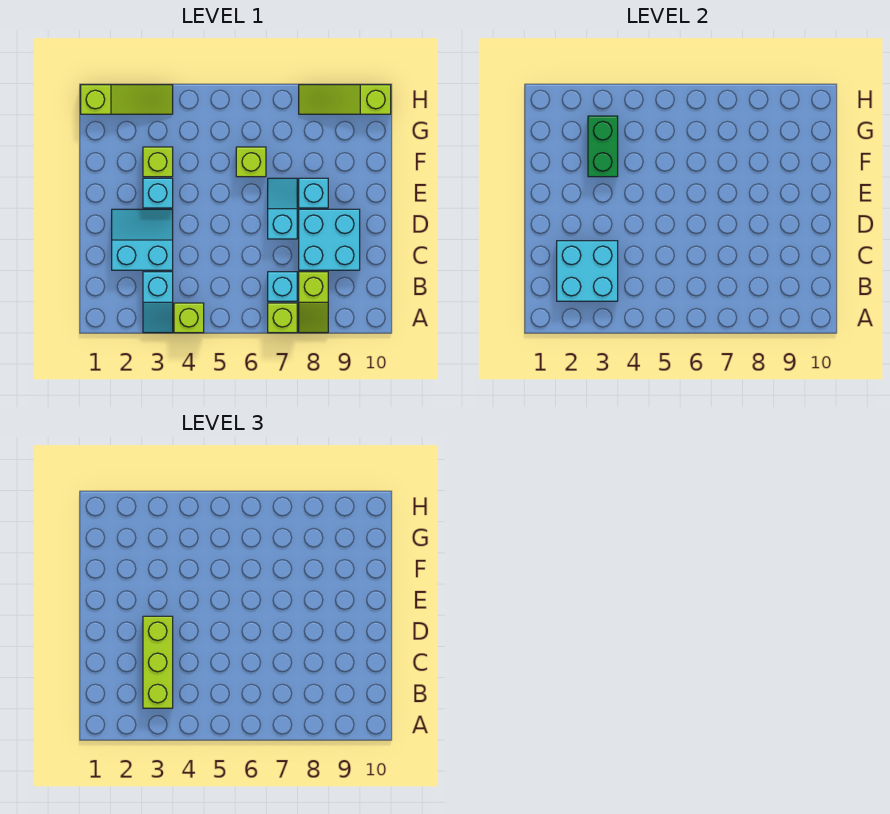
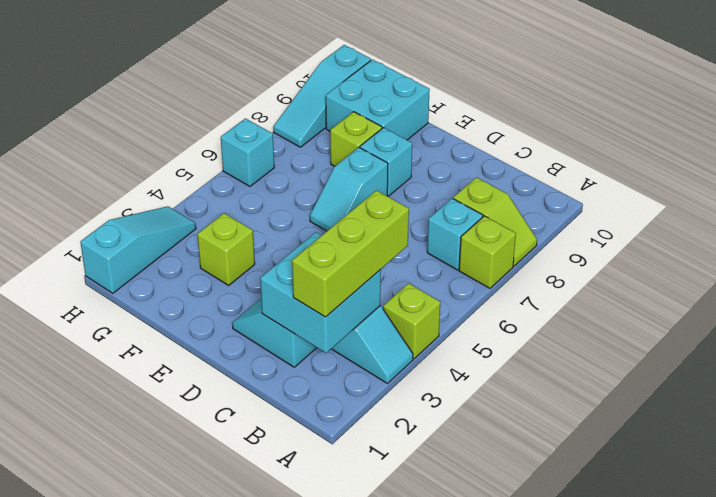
lime 1x3 brick [143,616,173,708] -> lime 1x3 brick turned to [292,190,409,317]
cyan 2x2 brick [299,209,360,270] -> cyan 2x2 brick moved to [326,59,430,140]
cyan 1x2 slope [268,178,297,239] -> cyan 1x2 slope turned to [310,147,388,231]
cyan 1x1 brick [143,178,173,208] -> cyan 1x1 brick moved to [221,118,274,186]
green 1x2 brick [588,116,618,177] -> none
lime 1x1 brick [236,147,266,177] -> lime 1x1 brick moved to [330,112,382,166]
lime 1x3 slope [81,85,173,114] -> cyan 1x3 slope [80,206,196,293]
lime 1x3 slope [299,85,391,114] -> cyan 1x3 slope [273,45,371,147]

